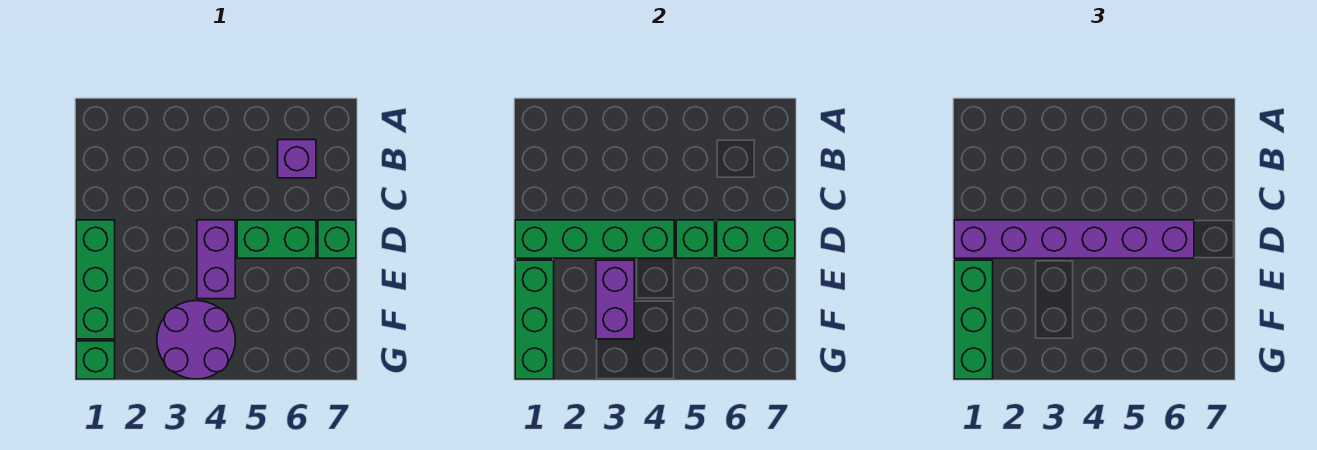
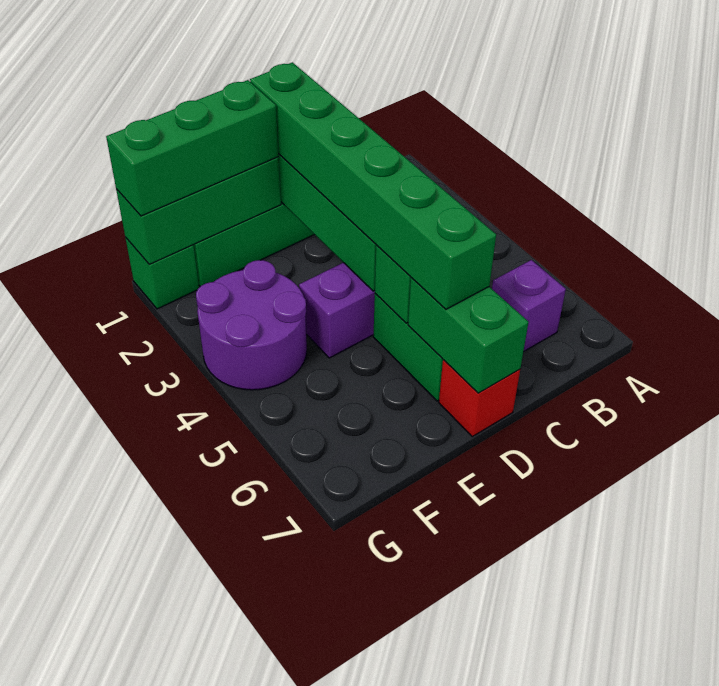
purple 1x6 brick [954,220,1194,258] -> green 1x6 brick [250,62,496,309]
green 1x1 brick [318,220,356,258] -> red 1x1 brick [439,360,520,437]
purple 1x2 brick [596,260,634,339] -> none

